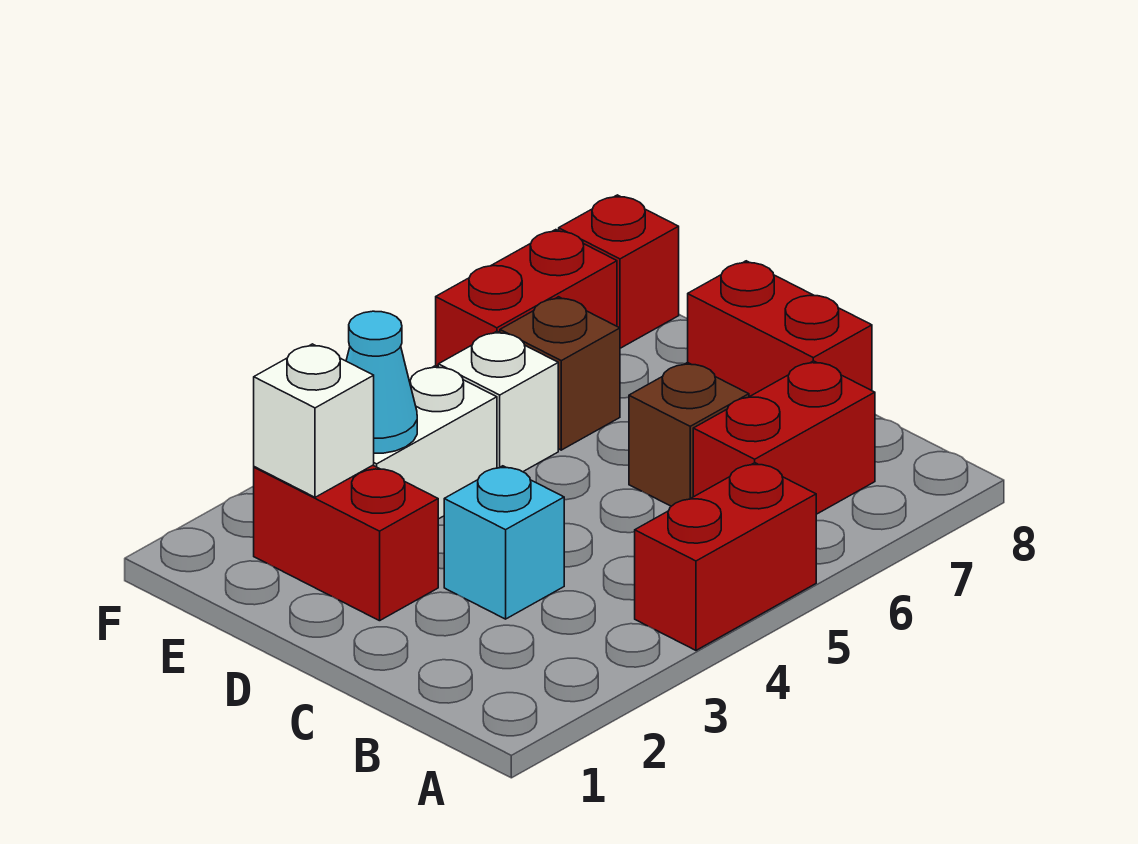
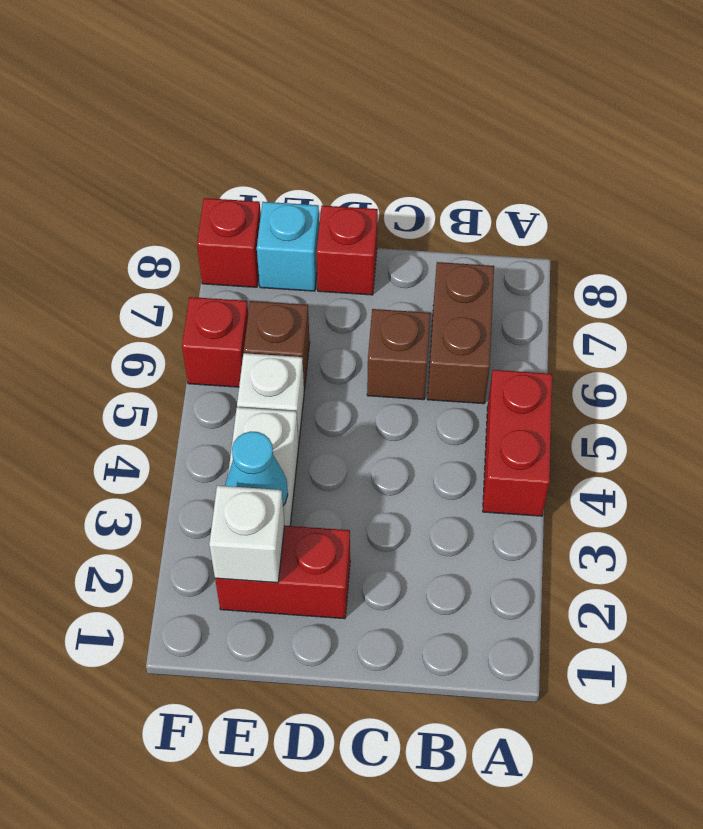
red 1x2 brick [693,361,875,514] -> brown 1x2 brick [427,262,494,404]
cyan 1x1 brick [444,466,564,619] -> cyan 1x1 brick moved to [257,202,319,291]
red 1x2 brick [688,261,872,397] -> red 1x1 brick [317,206,378,295]
red 1x2 brick [436,230,617,367] -> red 1x1 brick [182,297,248,387]

